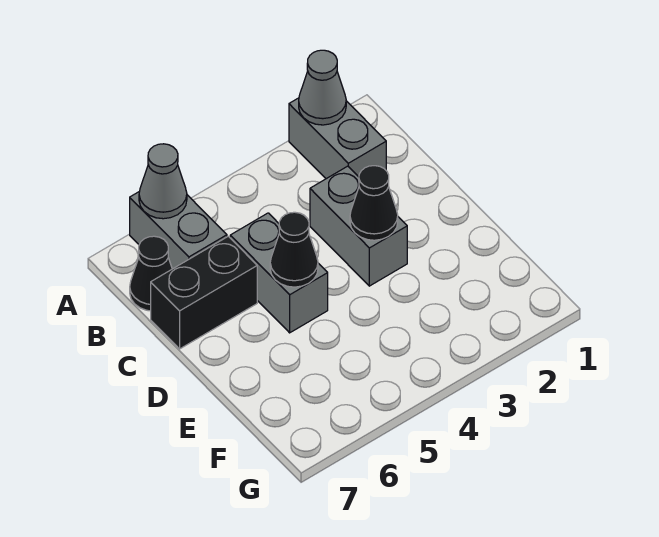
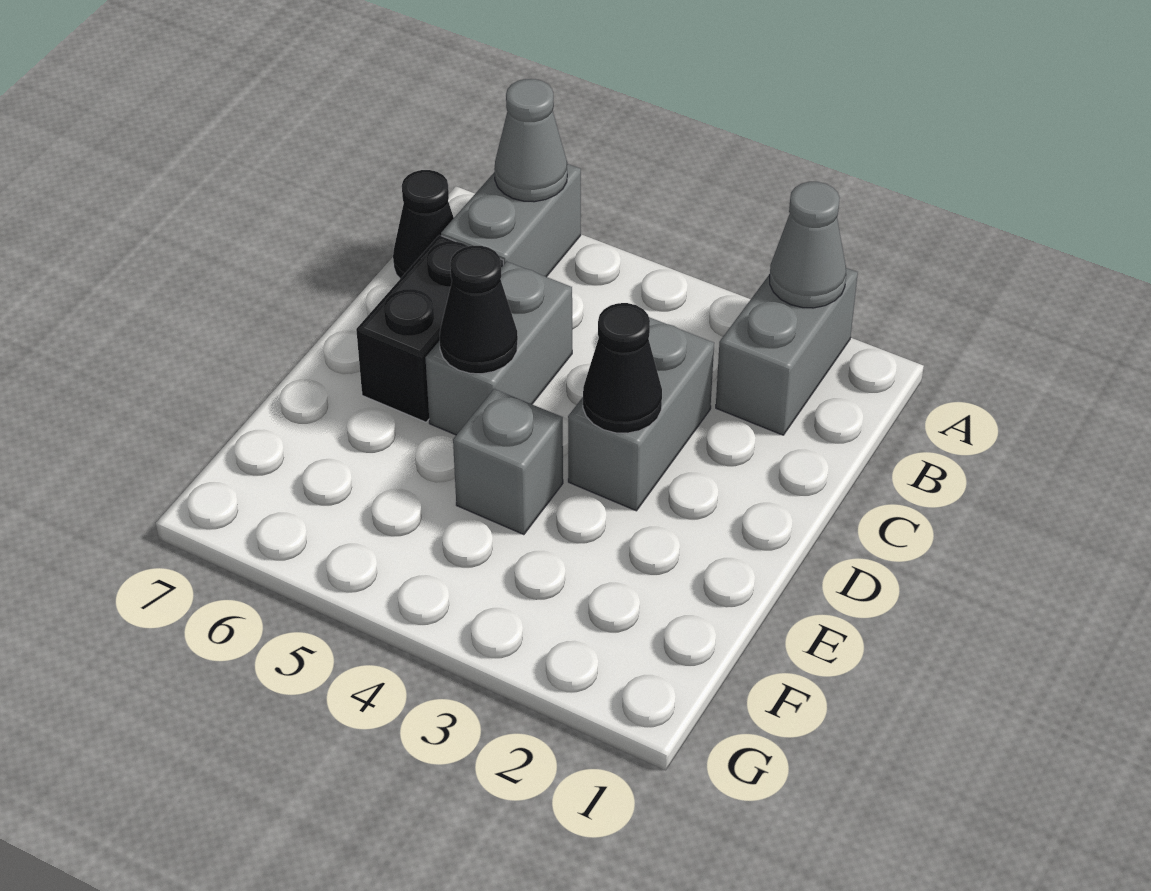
black 1x2 brick [151,236,257,349] -> black 1x2 brick turned to [356,235,503,422]
none -> grey 1x1 brick [453,389,563,535]

